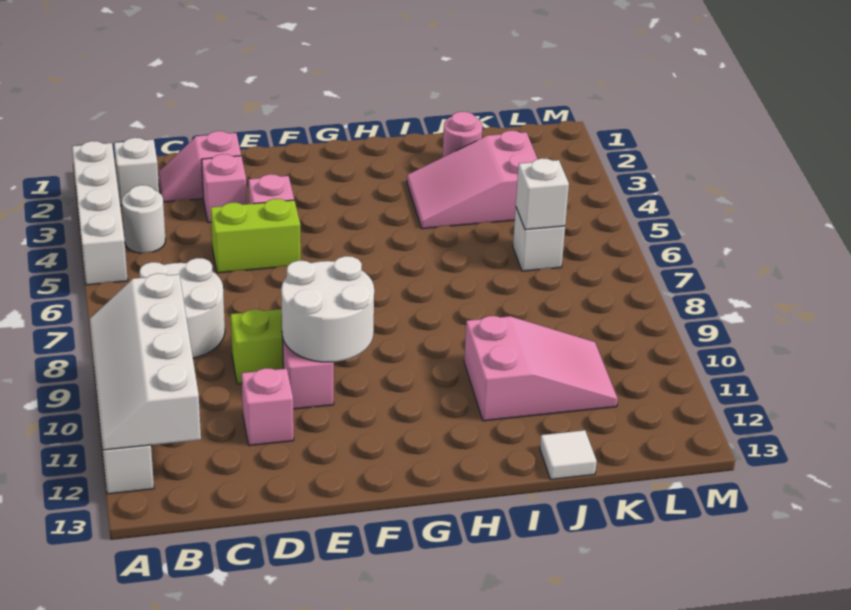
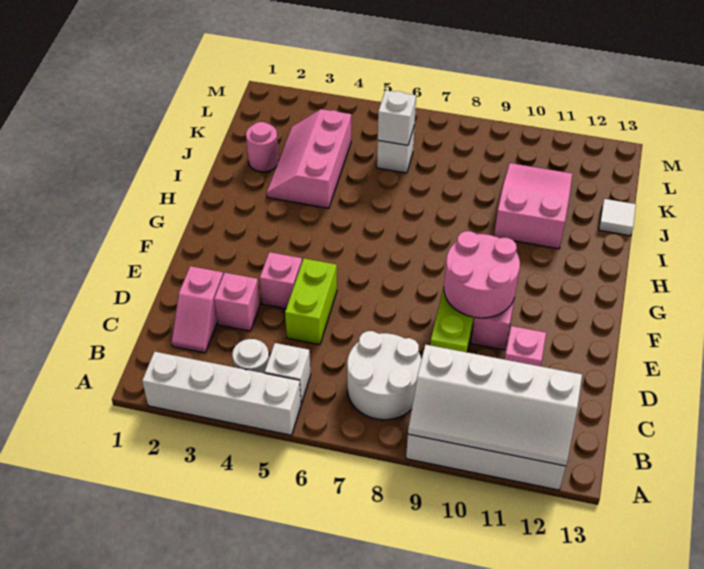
white 1x1 brick [114,138,159,206] -> white 1x1 brick moved to [265,343,311,404]
white 2x2 round brick [281,256,374,362] -> pink 2x2 round brick [444,231,520,318]
pink 2x3 slope [407,131,537,229] -> pink 2x3 slope turned to [267,109,351,208]

